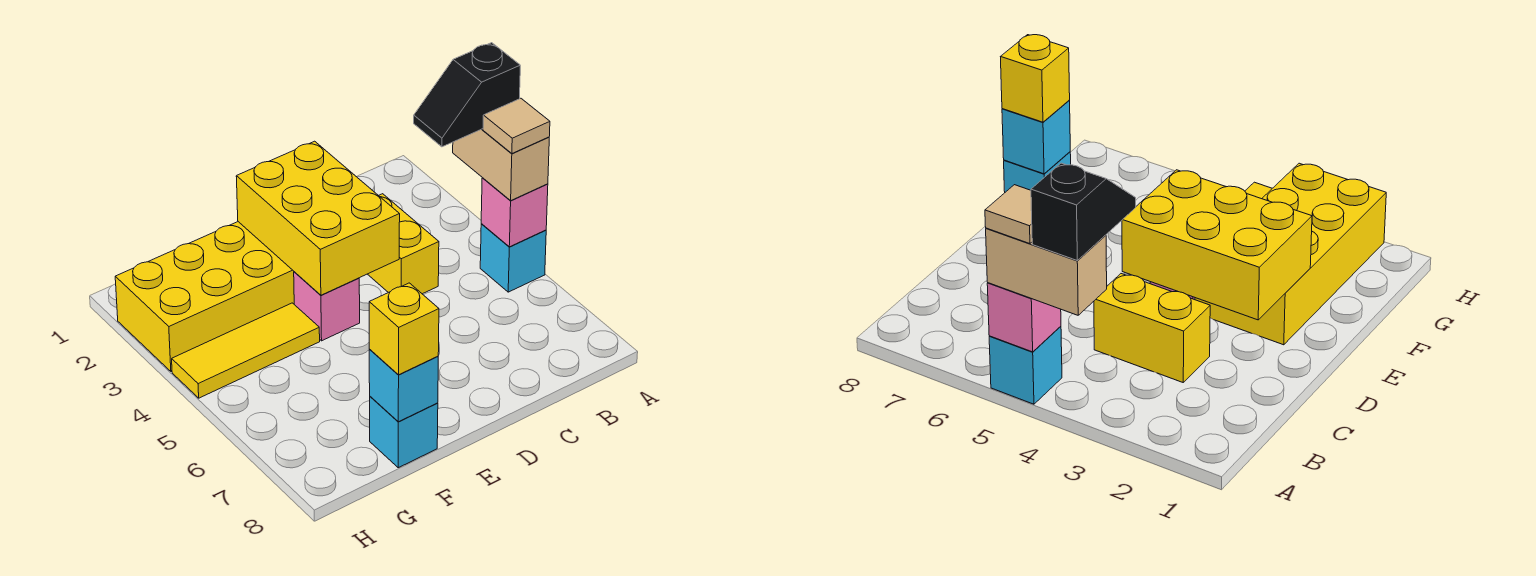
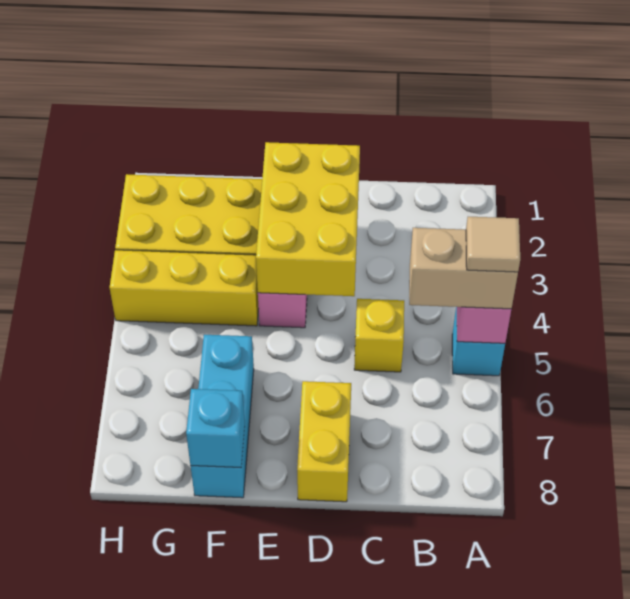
tan 1x2 brick [453,129,549,200] -> tan 1x2 brick turned to [409,228,518,309]
black 1x2 slope [414,43,520,147] -> none
yellow 1x2 brick [368,194,439,294] -> yellow 1x2 brick moved to [297,381,351,502]
yellow 1x3 tile [172,303,320,398] -> yellow 1x3 brick [110,250,259,326]
cyan 1x1 brick [370,397,438,468] -> cyan 1x3 brick [191,335,254,498]
yellow 1x1 brick [369,283,439,375] -> yellow 1x1 brick moved to [354,299,404,372]

